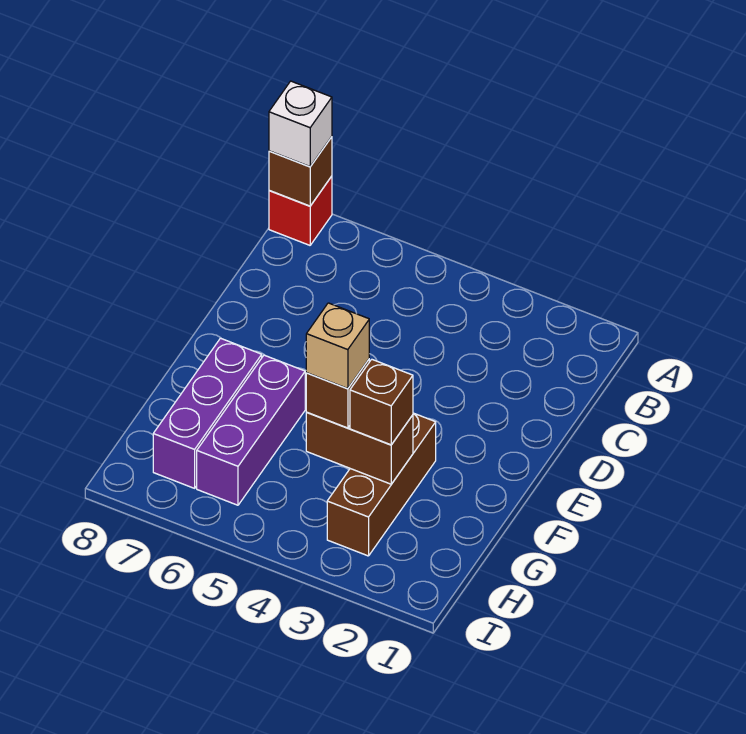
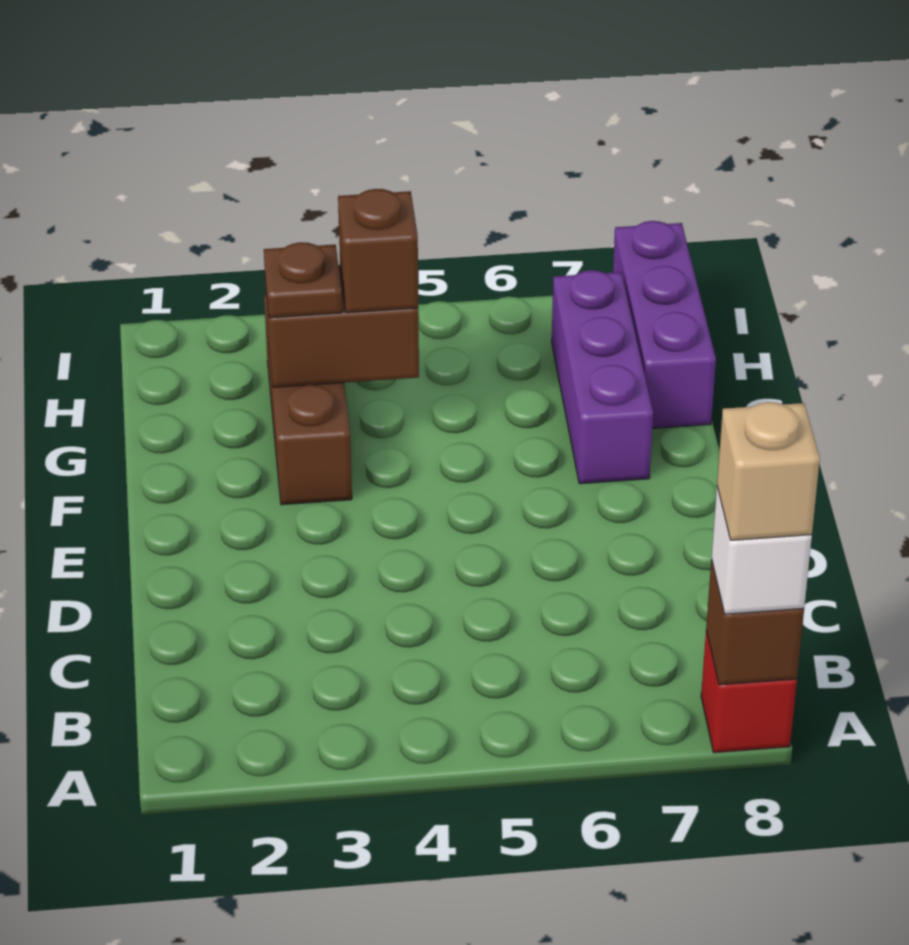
purple 1x3 brick [197,355,305,505] -> purple 1x3 brick moved to [613,221,716,429]
brown 1x1 brick [350,359,413,445] -> brown 1x1 plate [264,242,342,318]
tan 1x1 brick [306,303,369,389] -> tan 1x1 brick moved to [717,402,820,540]

